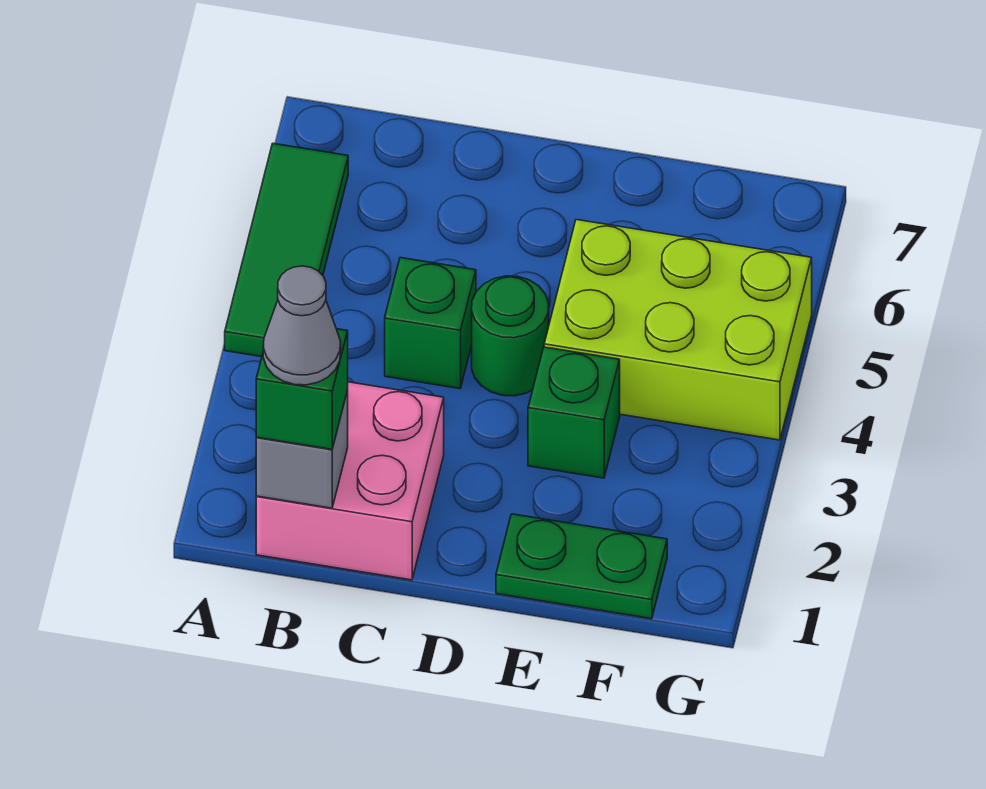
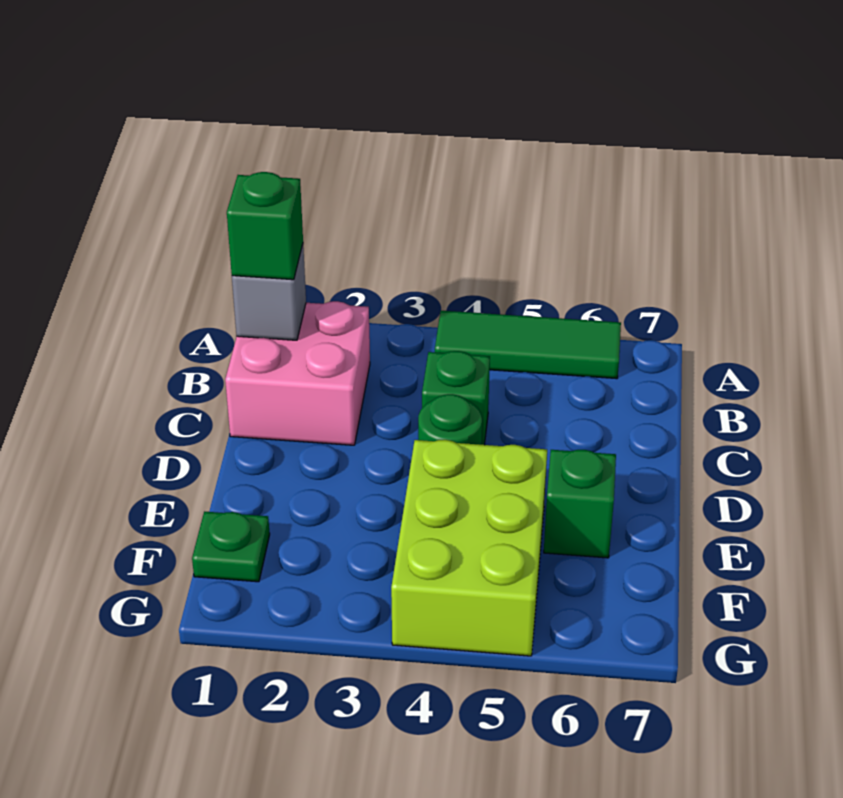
grey 1x1 cone [263,266,341,385] -> none
green 1x2 plate [496,514,667,619] -> green 1x1 plate [192,512,270,582]
green 1x1 brick [528,347,620,478] -> green 1x1 brick moved to [544,450,616,558]

